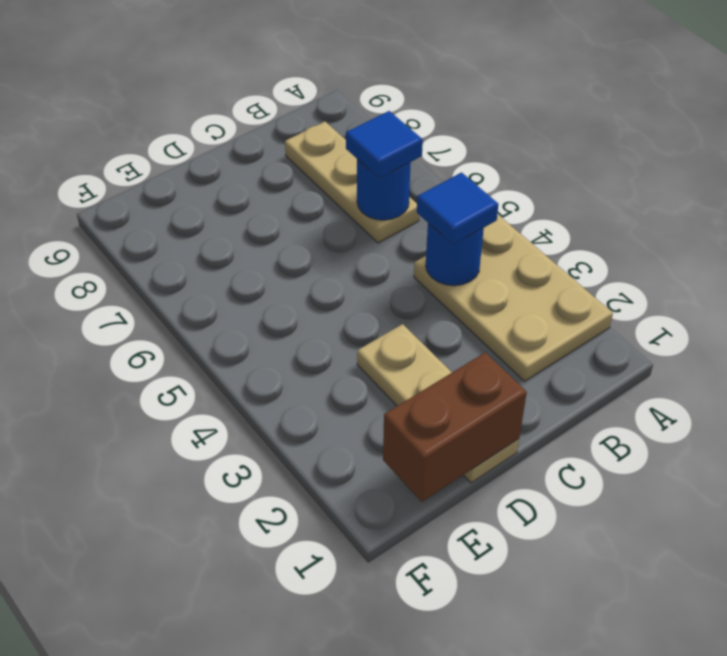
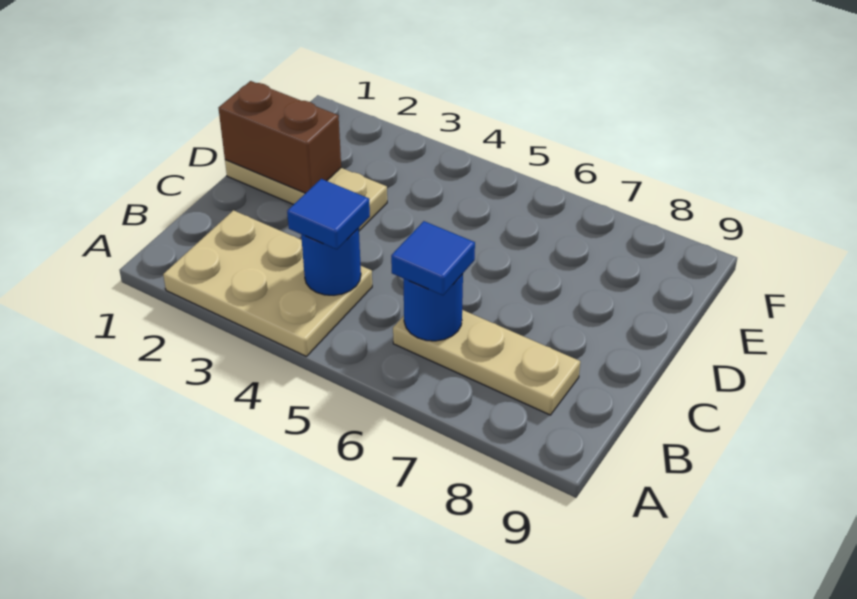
brown 1x2 brick [383,353,527,502] -> brown 1x2 brick turned to [219,81,341,193]

